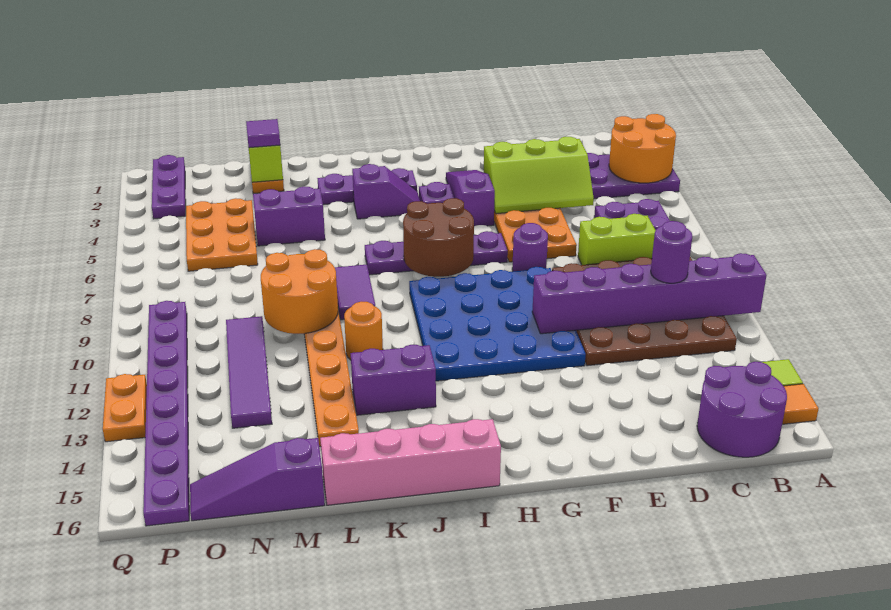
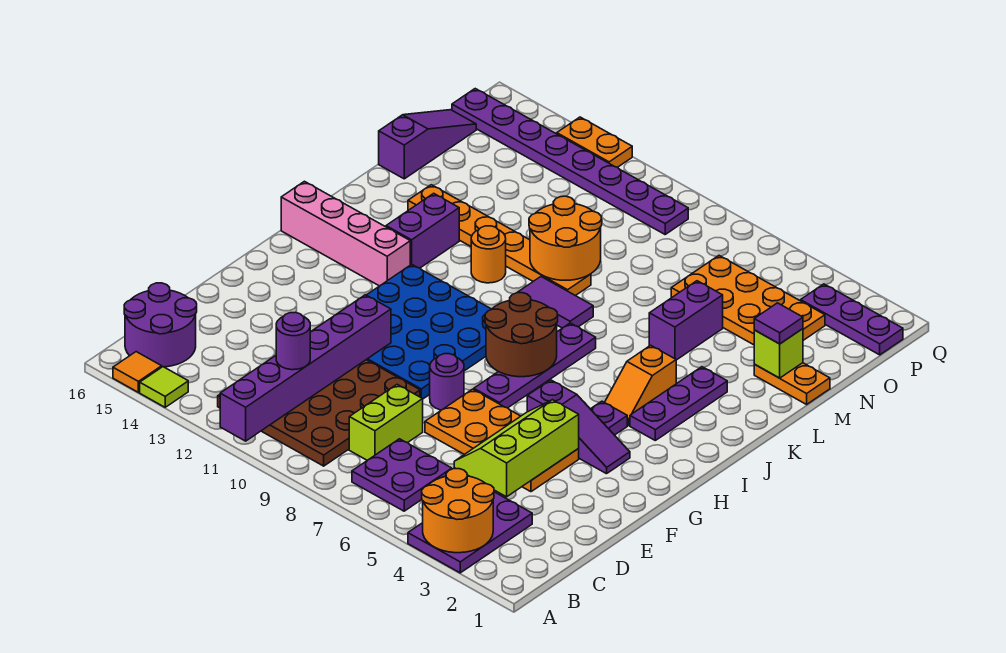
purple 1x2 slope [352,164,420,219] -> orange 1x2 slope [605,345,676,425]
pink 1x4 brick [320,419,501,505] -> pink 1x4 brick turned to [281,181,410,286]
orange 2x3 plate [186,198,258,271] -> orange 2x4 plate [671,256,825,345]
purple 1x4 tile [226,316,272,428] -> none

